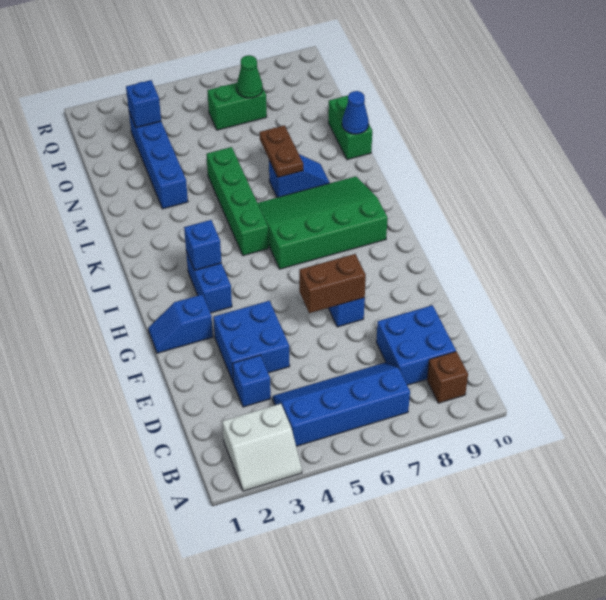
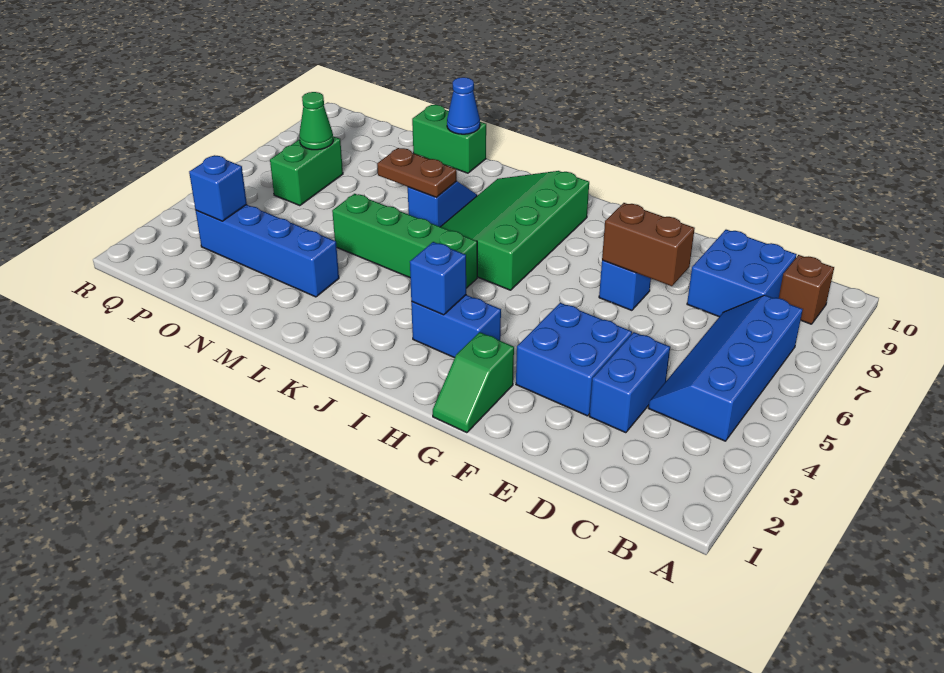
white 2x2 slope [222,404,302,491] -> none
blue 1x1 brick [233,355,271,407] -> blue 1x2 brick [589,332,670,433]
brown 1x2 brick [299,254,366,313] -> brown 1x2 brick turned to [602,203,695,286]
blue 1x2 slope [148,294,213,353] -> green 1x2 slope [433,332,514,433]

